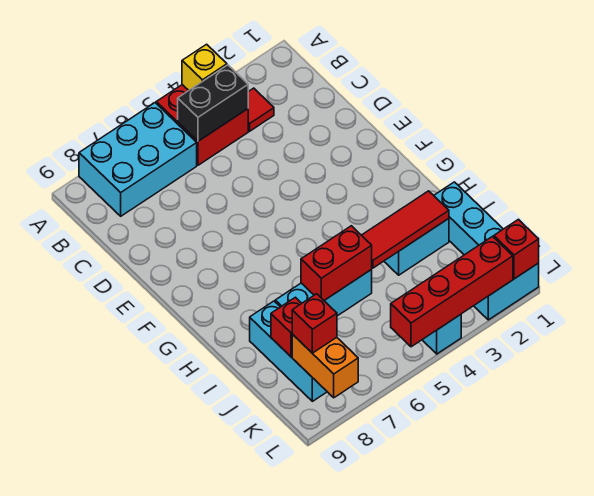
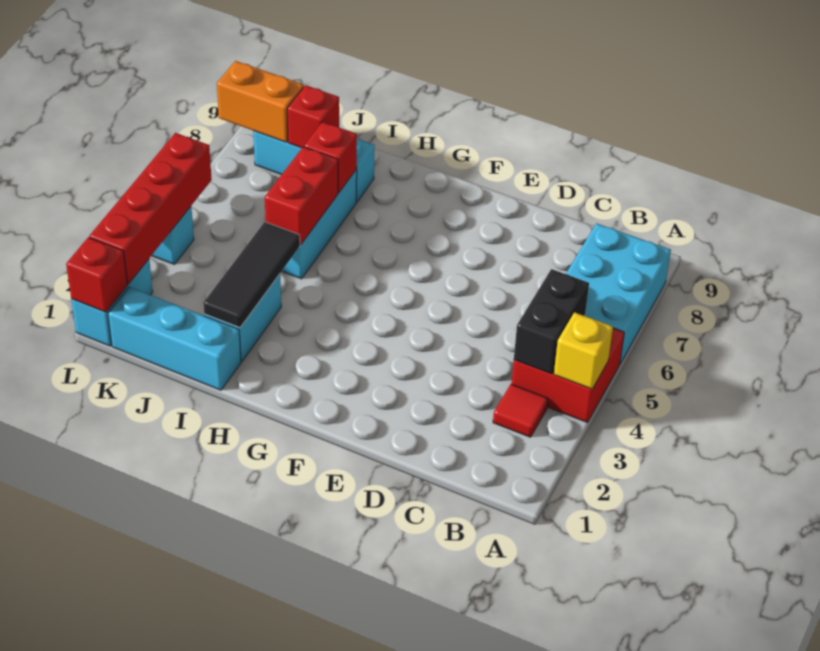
red 1x3 tile [362,191,449,268] -> black 1x3 tile [204,222,300,328]
red 1x1 brick [292,294,337,353] -> red 1x1 brick moved to [304,122,357,193]

